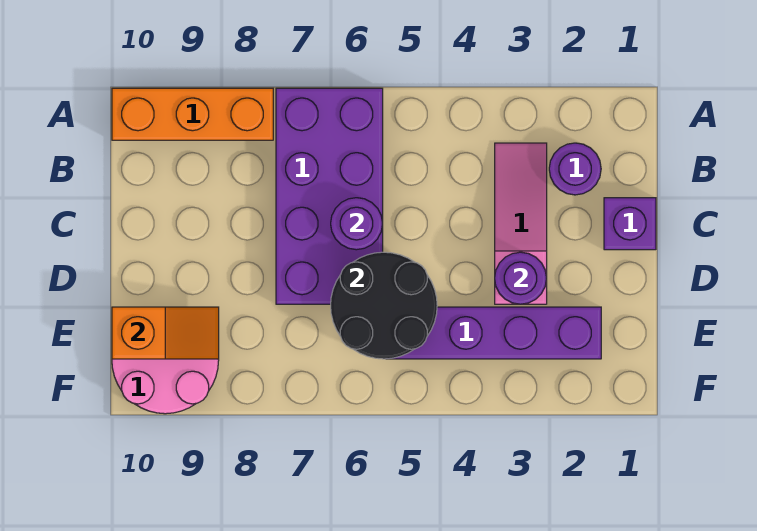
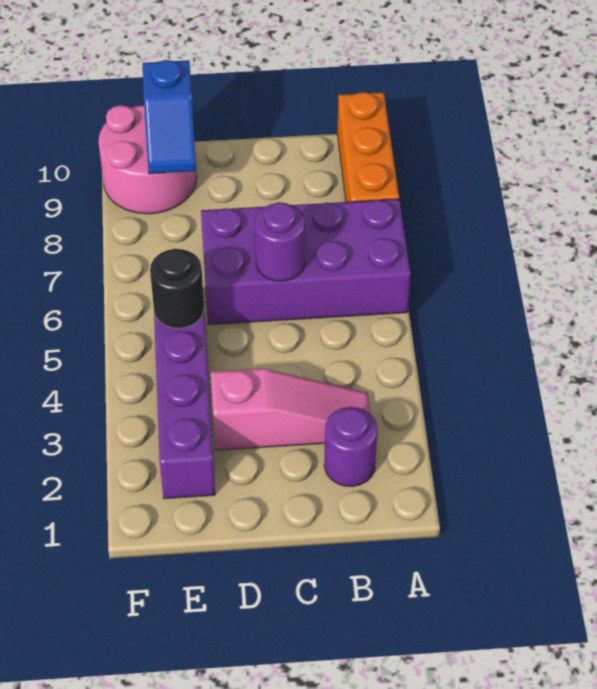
purple 1x1 brick [604,198,656,250] -> none
purple 1x1 round brick [495,252,547,304] -> none
black 2x2 round brick [331,252,437,359] -> black 1x1 round brick [150,249,204,328]
orange 1x2 slope [112,307,219,359] -> blue 1x2 slope [142,60,196,174]

